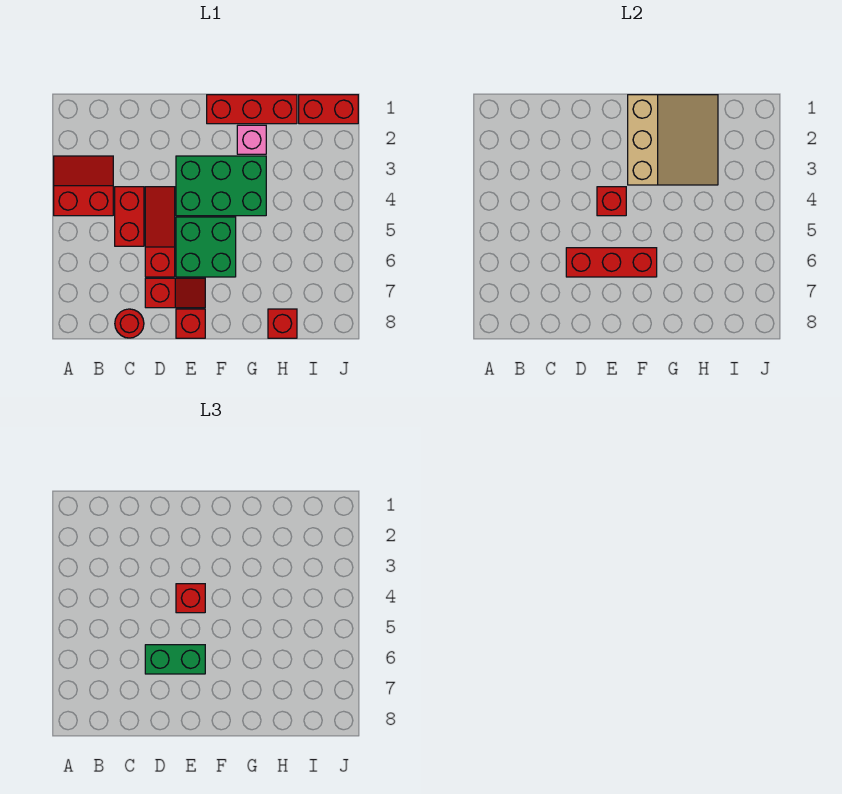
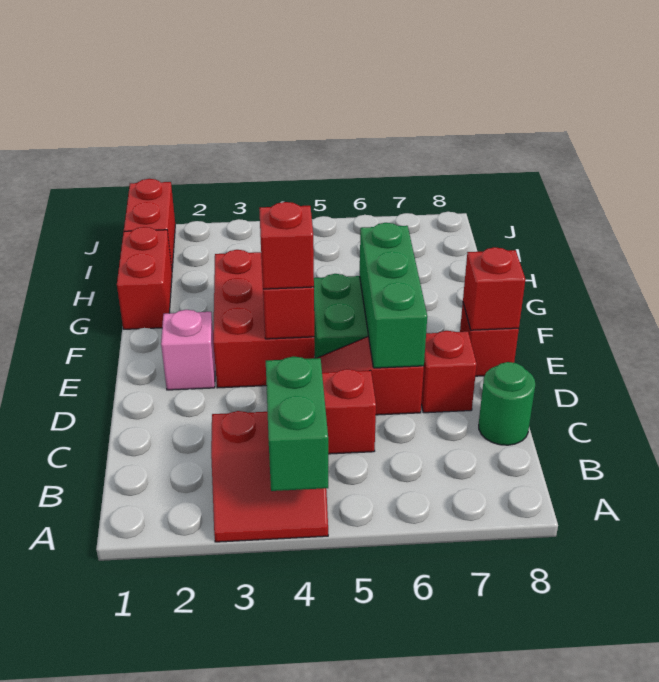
red 2x2 slope [54,156,113,216] -> red 2x2 slope turned to [211,411,328,542]
red 1x1 round brick [115,309,144,338] -> green 1x1 round brick [479,362,535,445]
red 1x3 brick [566,248,657,277] -> green 1x3 brick [360,223,427,368]
green 1x2 brick [145,645,205,674] -> green 1x2 brick moved to [266,356,328,491]
green 2x3 brick [176,156,266,216] -> red 2x3 brick [213,250,315,388]
red 1x3 brick [207,95,297,124] -> red 1x2 brick [117,227,172,329]
tan 3x3 slope [628,95,718,185] -> none
pink 1x1 brick [237,125,266,154] -> pink 1x1 brick moved to [161,310,215,390]
red 1x1 brick [268,309,297,338] -> red 1x1 brick moved to [463,247,525,330]

